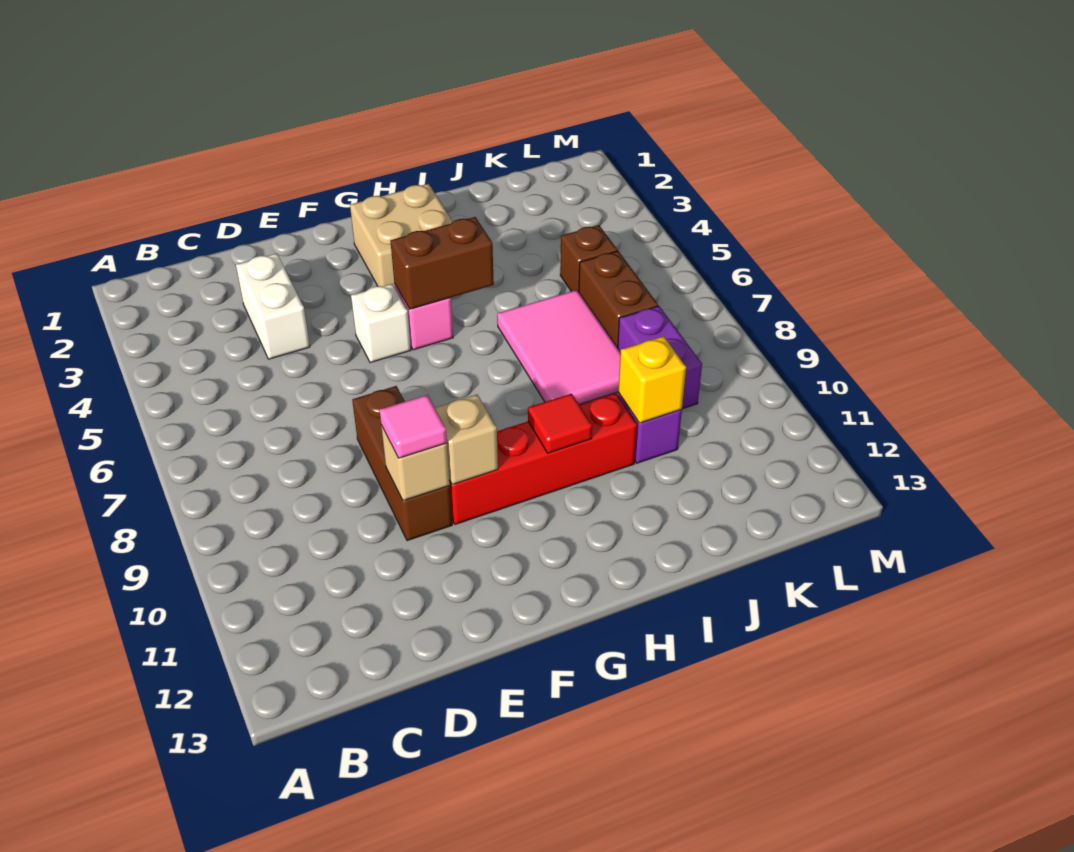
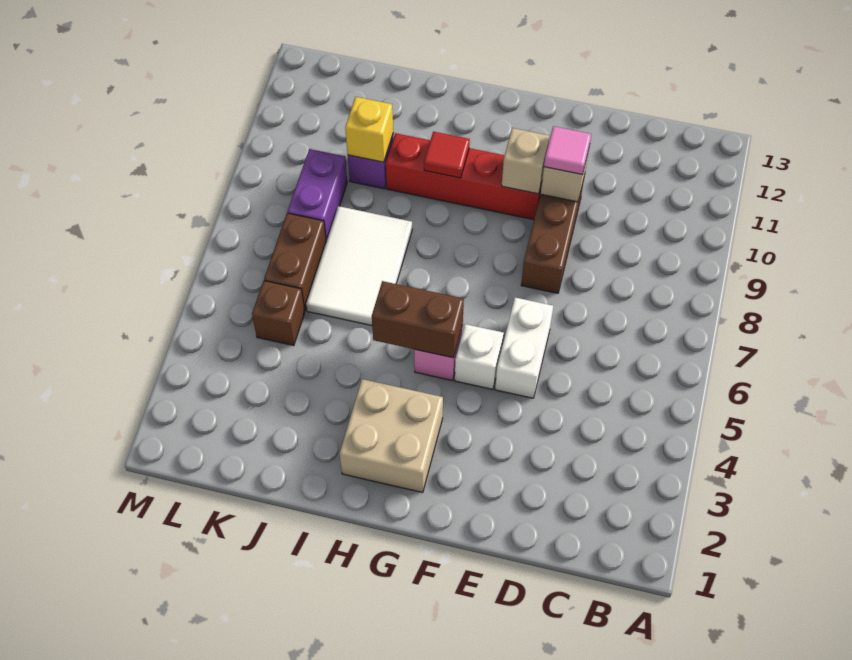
white 1x2 brick [236,254,310,359] -> white 1x2 brick moved to [495,298,553,398]
pink 2x3 tile [497,290,621,404] -> white 2x3 tile [306,206,412,326]

